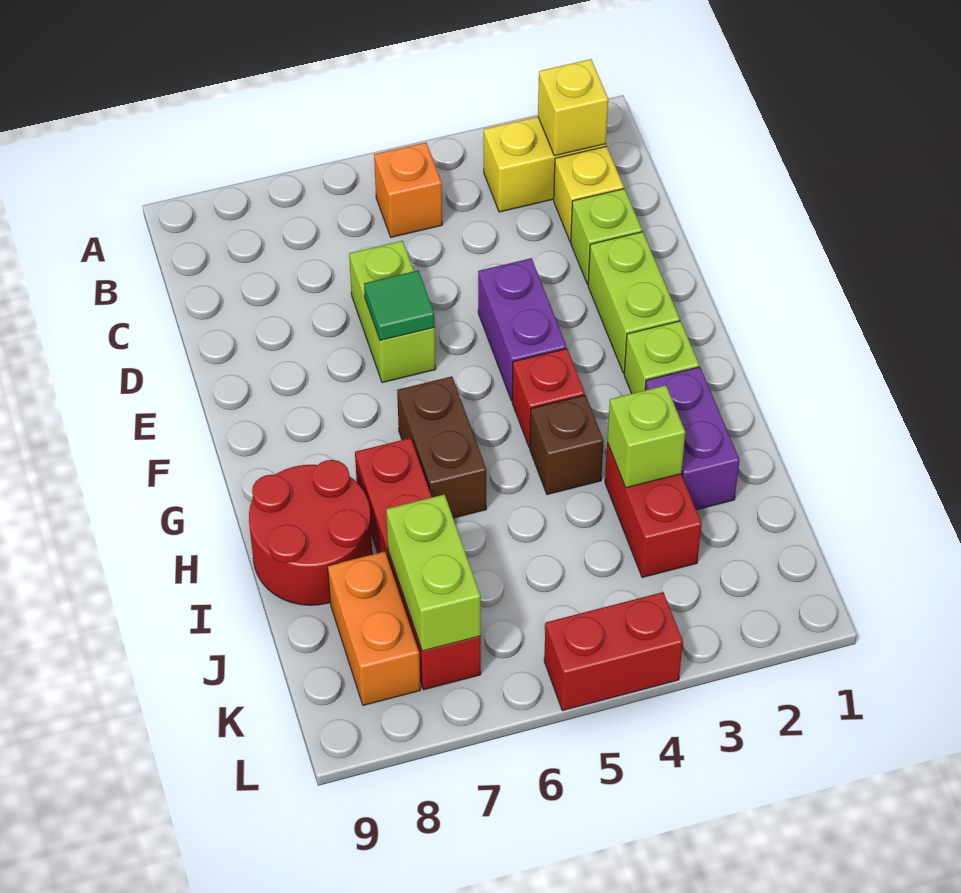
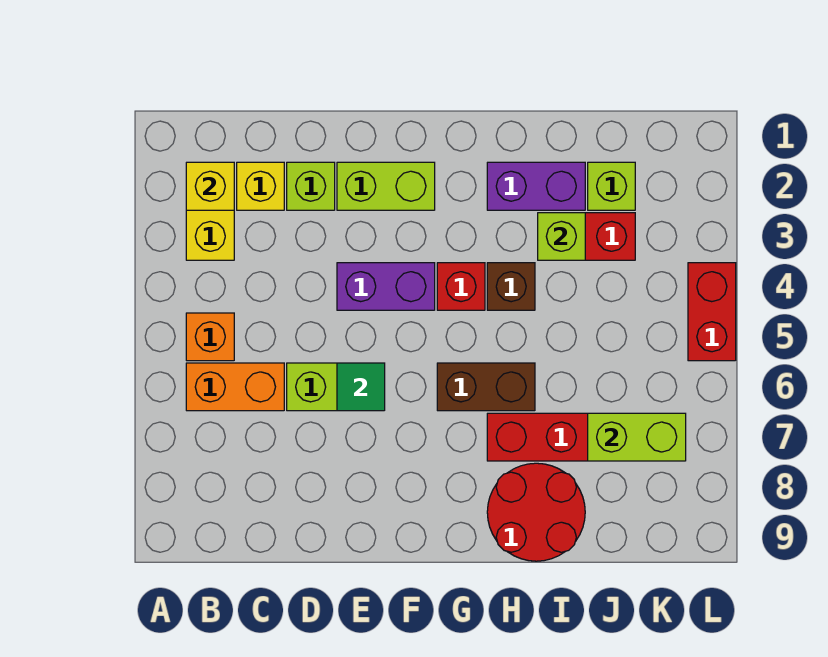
lime 1x1 brick [624,321,699,394] -> lime 1x1 brick moved to [588,162,635,210]
orange 1x2 brick [328,551,420,705] -> orange 1x2 brick moved to [186,363,284,411]

